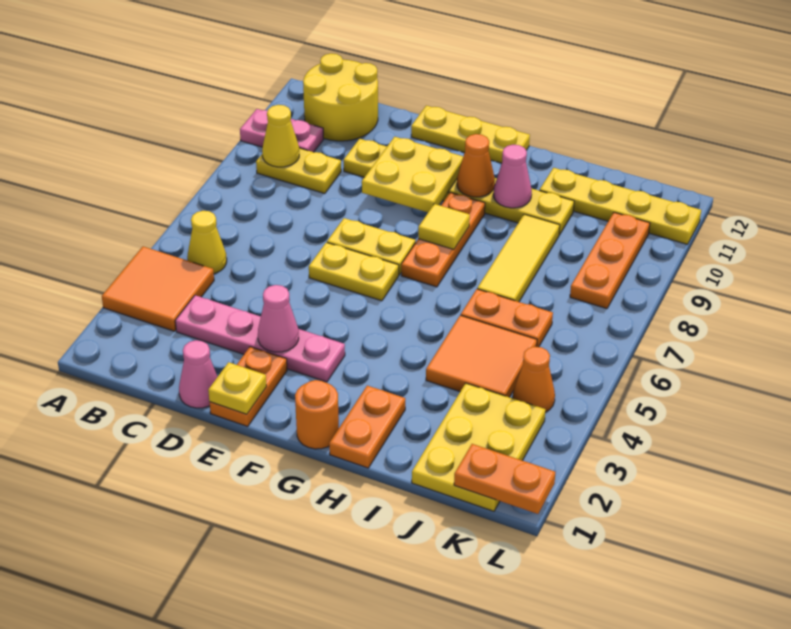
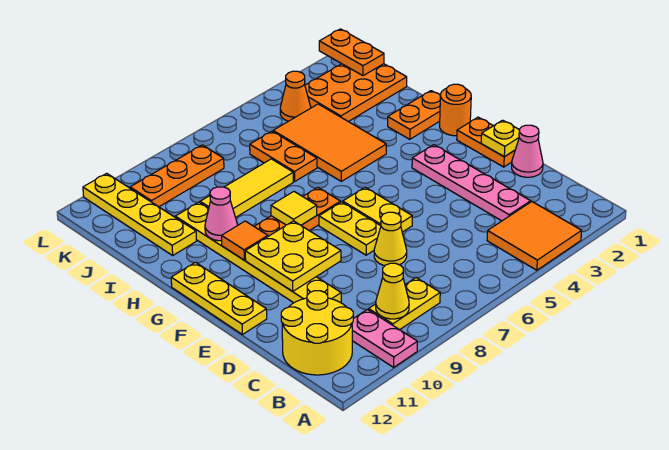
yellow 1x1 cone [187,211,227,274] -> yellow 1x1 cone moved to [374,212,407,266]
yellow 1x2 plate [256,148,341,194] -> yellow 1x2 plate turned to [369,278,440,330]
orange 1x2 plate [210,347,287,426] -> orange 1x2 plate turned to [457,117,515,167]
pink 1x1 cone [258,285,299,352] -> none
orange 1x1 cone [457,134,495,197] -> orange 1x1 tile [222,221,268,260]
orange 2x2 tile [426,315,537,397] -> orange 2x3 tile [273,104,386,181]
yellow 2x3 plate [412,383,545,511] -> orange 2x3 plate [305,64,407,122]

